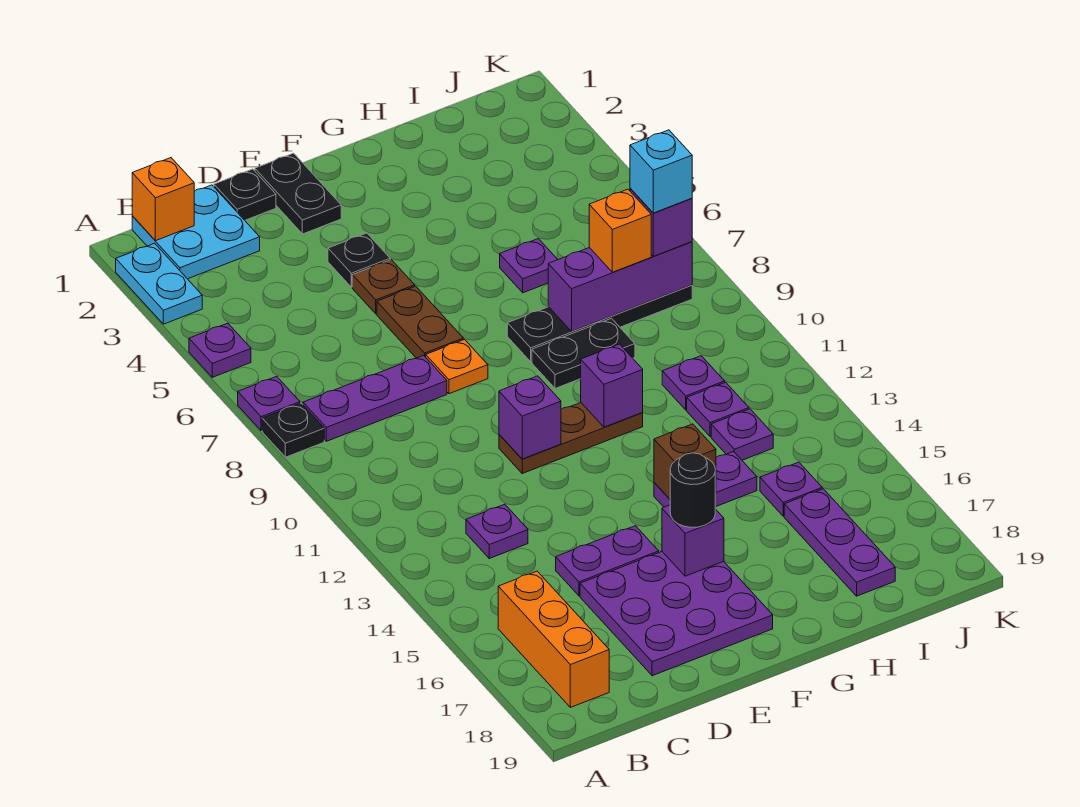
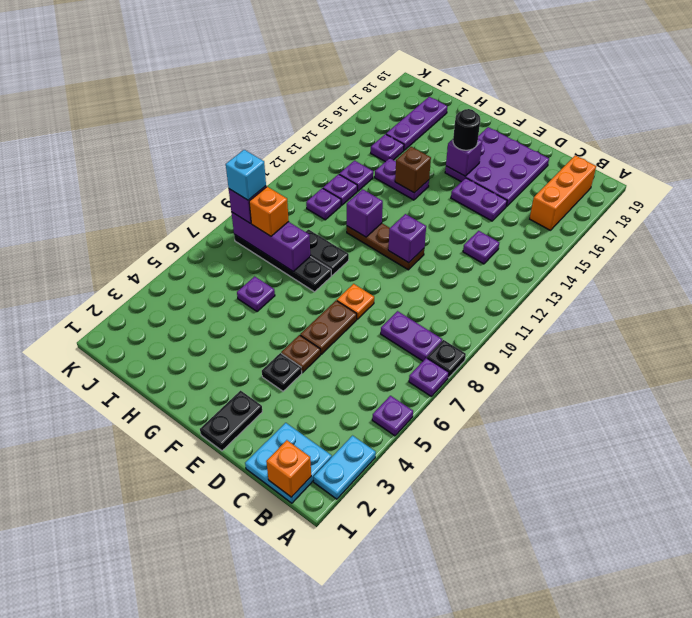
purple 1x3 plate [303,355,447,441] -> purple 1x2 plate [381,311,442,361]
black 1x1 plate [214,169,276,220] -> none

